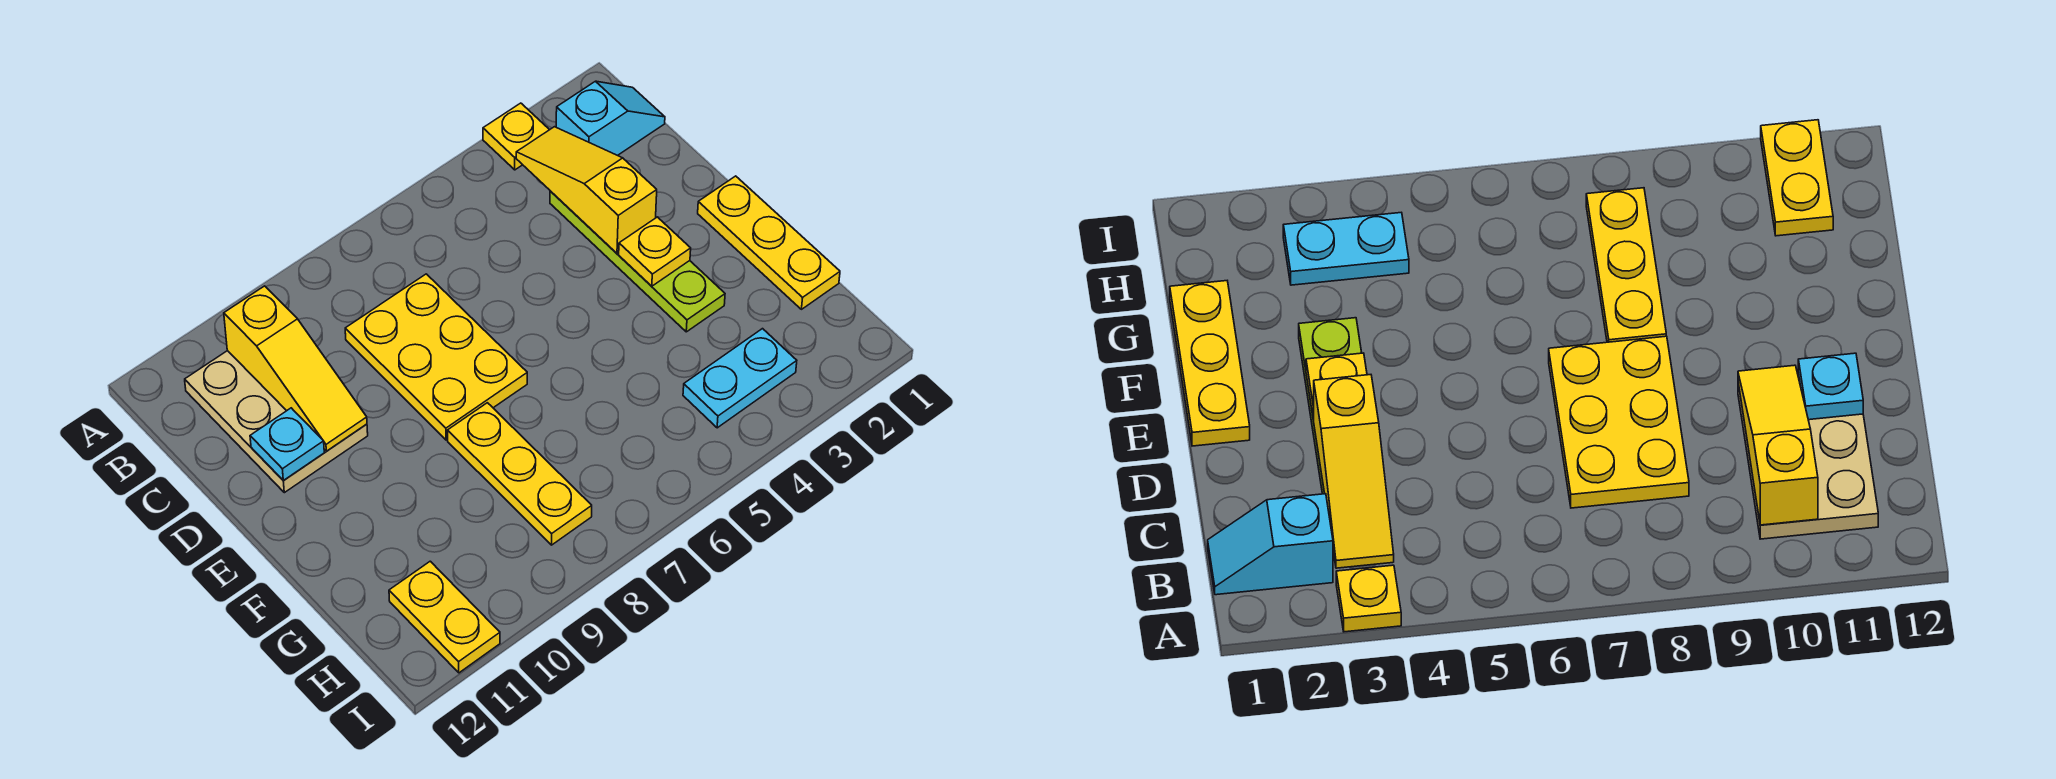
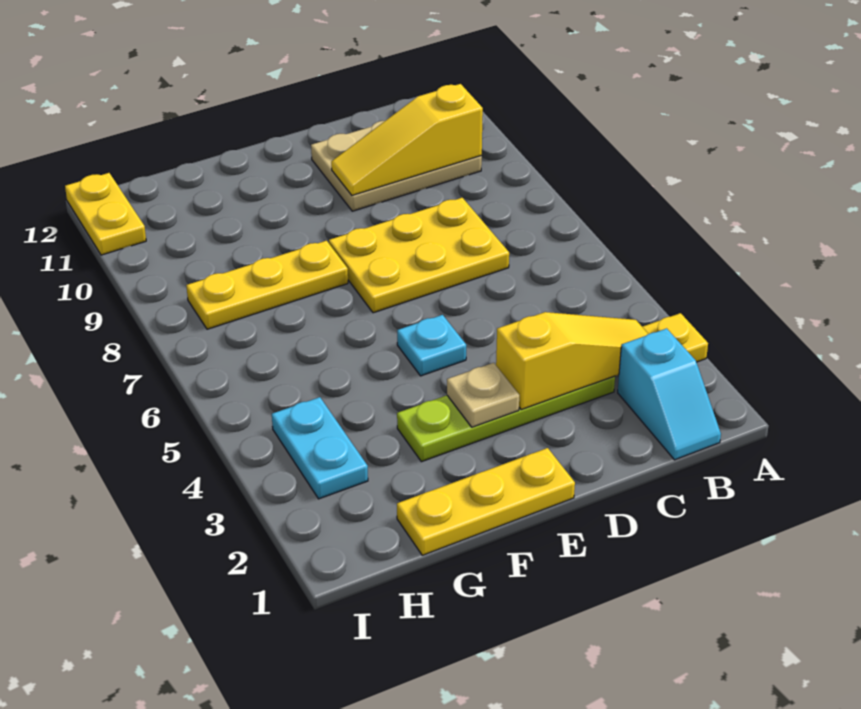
cyan 1x1 plate [250,408,324,481] -> cyan 1x1 plate moved to [397,315,466,376]
yellow 1x1 plate [619,217,691,286] -> tan 1x1 plate [447,363,519,427]
yellow 1x2 plate [389,561,500,673] -> yellow 1x2 plate turned to [65,173,146,255]

